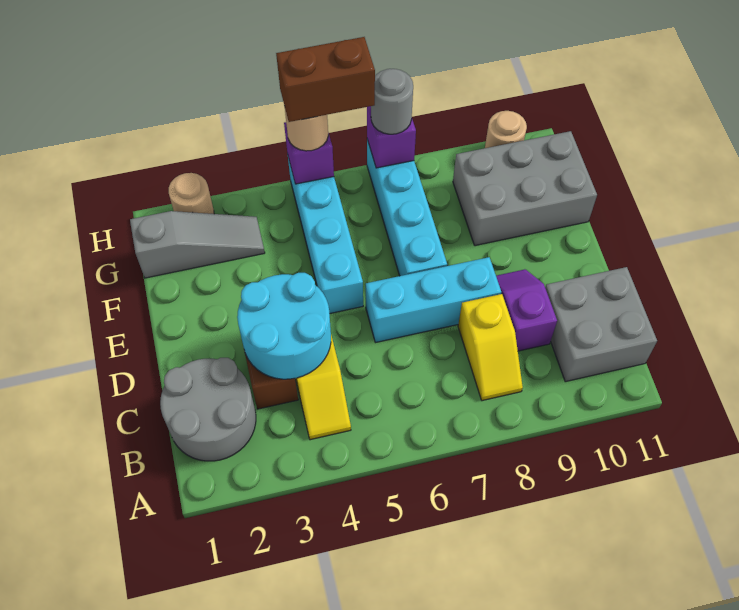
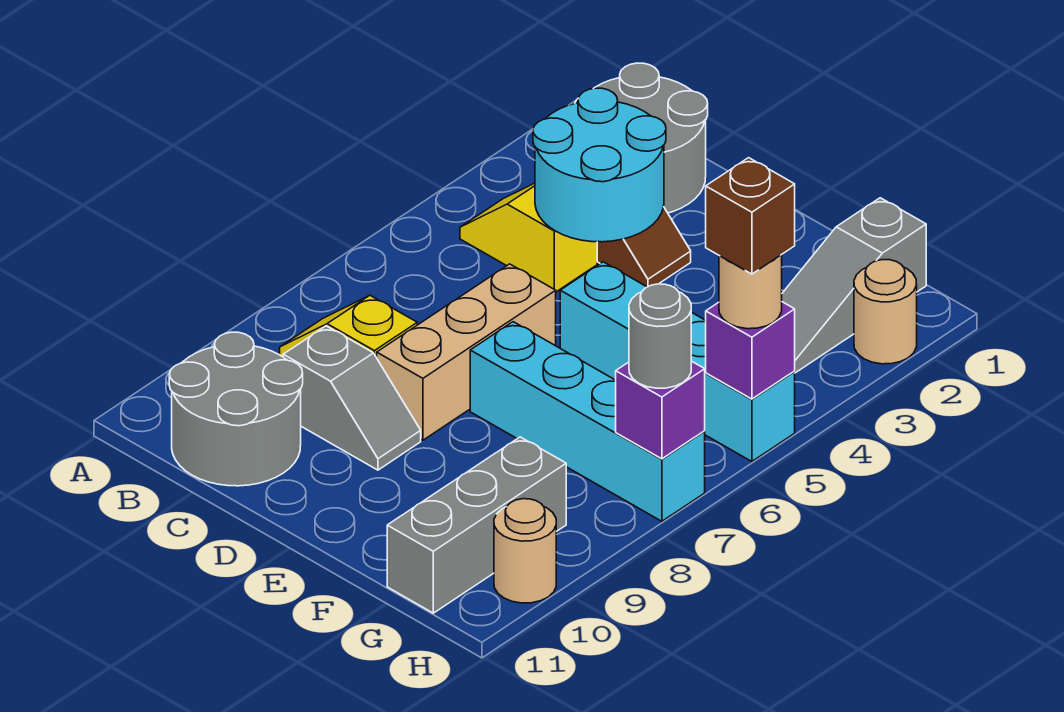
grey 2x2 brick [545,267,657,382] -> grey 2x2 round brick [169,332,303,486]
purple 1x2 slope [496,269,557,351] -> grey 1x2 slope [283,326,421,470]
cyan 1x3 brick [366,257,501,343] -> tan 1x3 brick [377,264,556,440]
grey 2x3 brick [453,131,597,246] -> grey 1x3 brick [387,437,566,613]
brown 1x2 brick [276,37,375,122] -> brown 1x1 brick [706,158,795,274]

